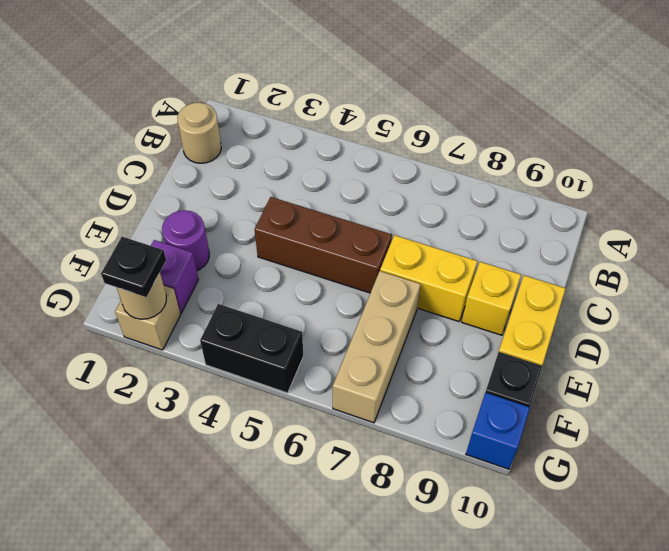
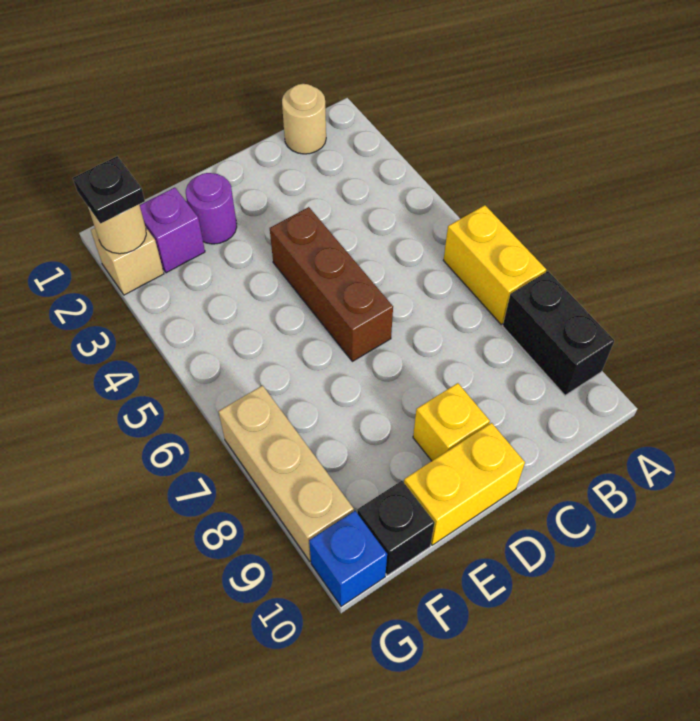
yellow 1x2 brick [380,235,477,321] -> yellow 1x2 brick moved to [443,205,546,324]
tan 1x3 brick [333,271,421,423] -> tan 1x3 brick turned to [218,385,354,561]
black 1x2 brick [200,304,304,393] -> black 1x2 brick moved to [503,271,614,395]

